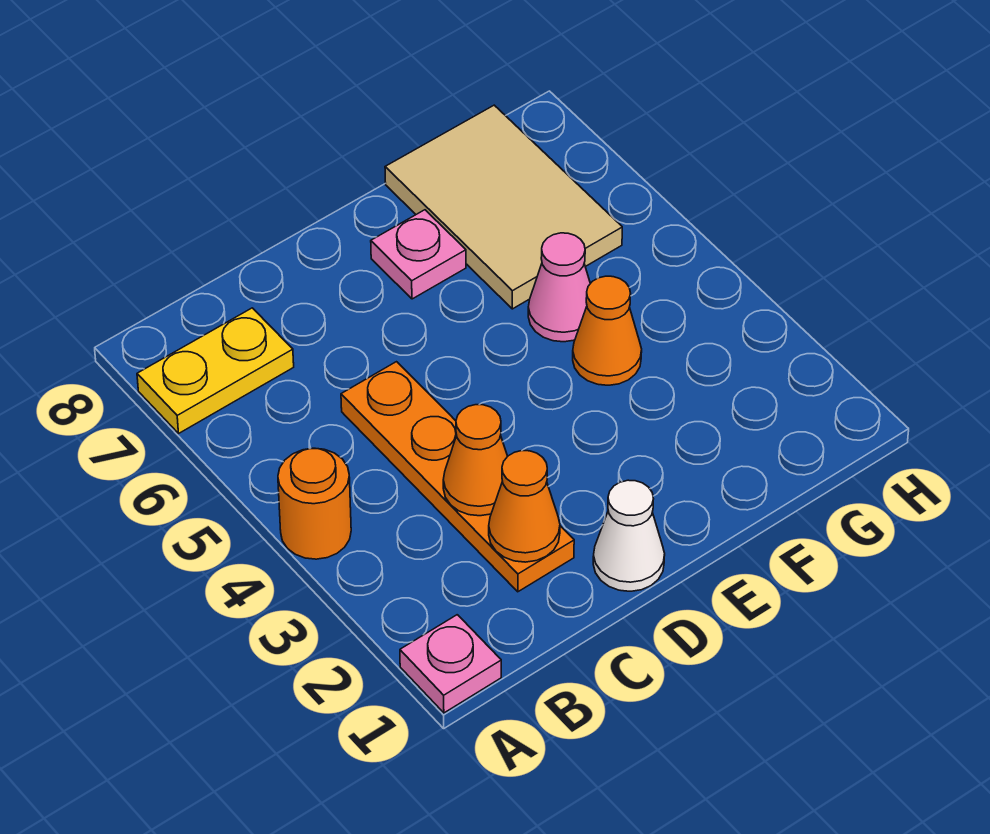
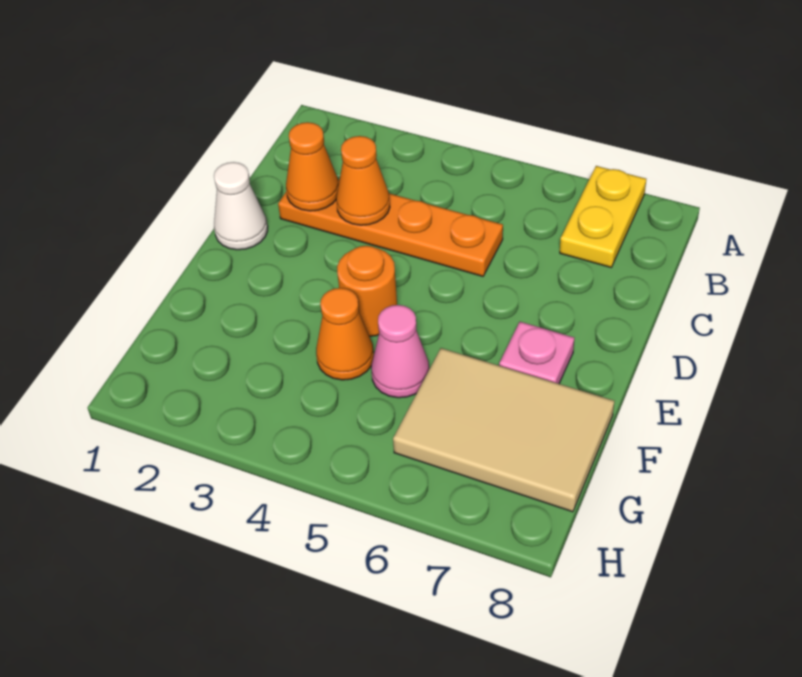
pink 1x1 plate [400,615,501,713] -> none
orange 1x1 round brick [278,448,351,559] -> orange 1x1 round brick moved to [337,246,397,336]

